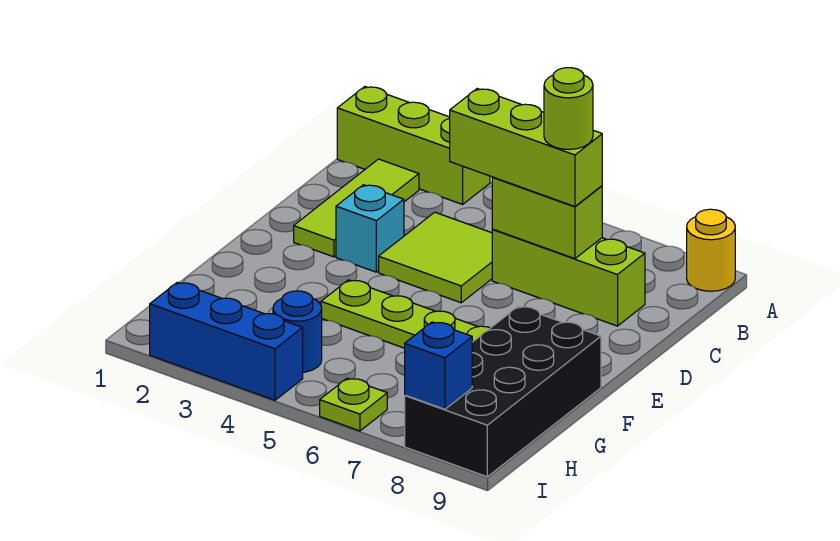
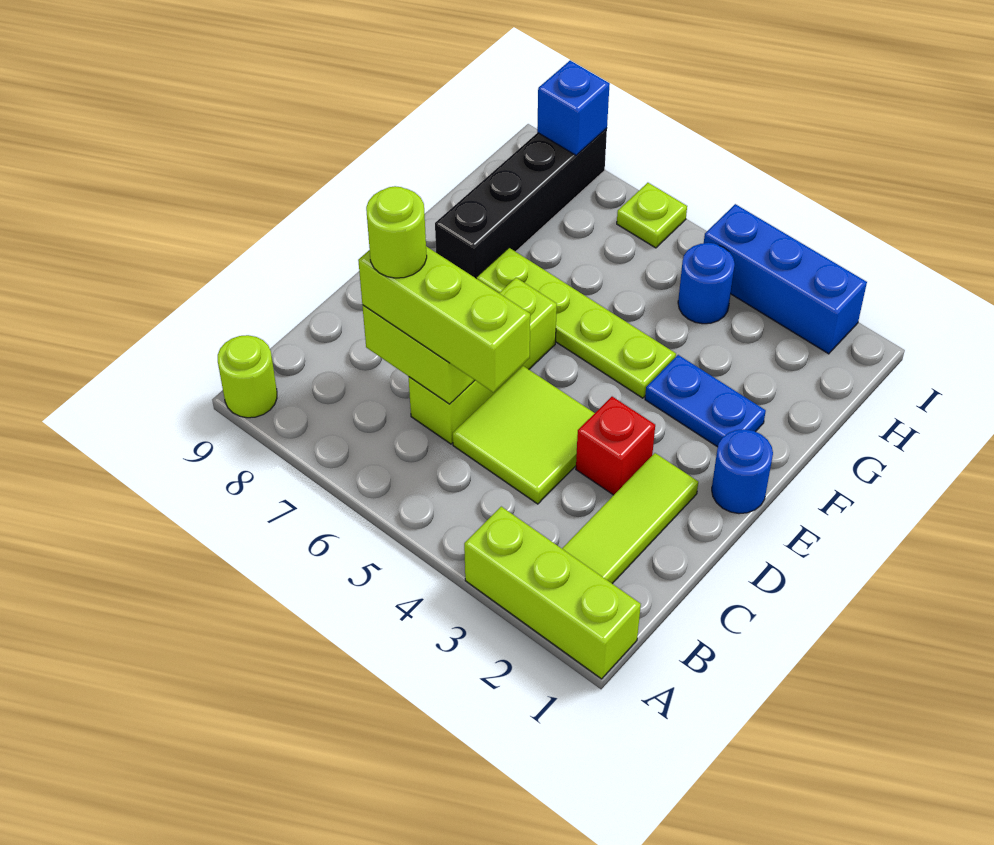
yellow 1x1 round brick [687,209,735,291] -> lime 1x1 round brick [218,335,277,418]
lime 1x3 brick [492,229,645,326] -> lime 1x3 brick turned to [409,278,557,444]
cyan 1x1 brick [336,185,404,272] -> red 1x1 brick [576,397,655,495]
none -> blue 1x1 round brick [712,429,773,514]
none -> blue 1x2 plate [645,355,766,447]
black 2x4 brick [405,306,601,477] -> black 1x4 brick [435,128,607,278]

